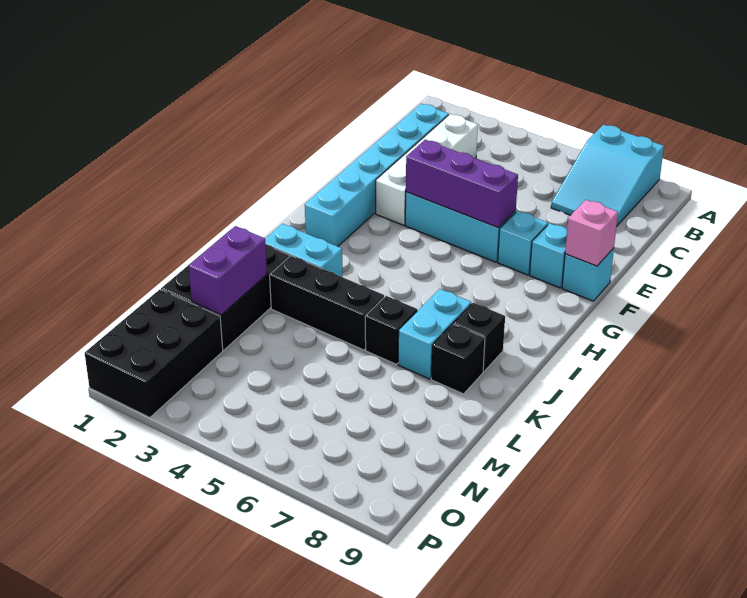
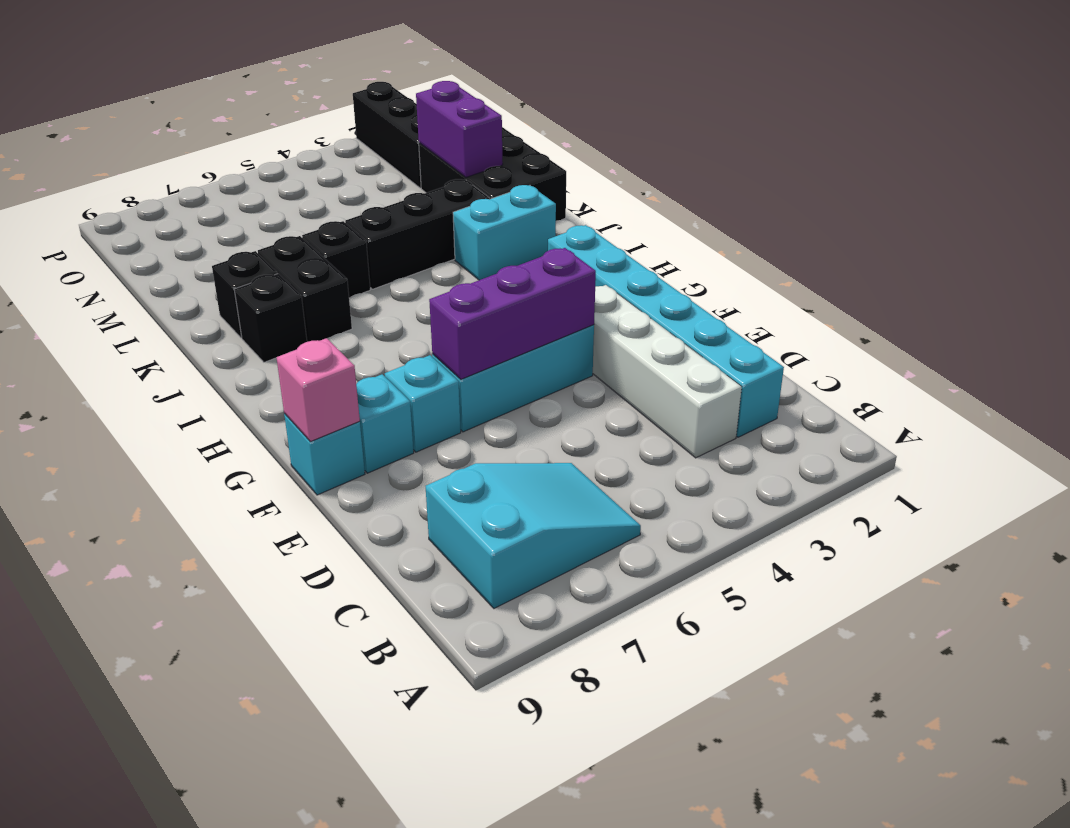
cyan 2x3 slope [551,125,664,227] -> cyan 2x3 slope turned to [426,463,641,608]
cyan 1x2 brick [398,289,471,379] -> black 1x2 brick [258,236,352,342]
black 2x3 brick [85,289,223,418] -> black 1x3 brick [353,82,421,188]

